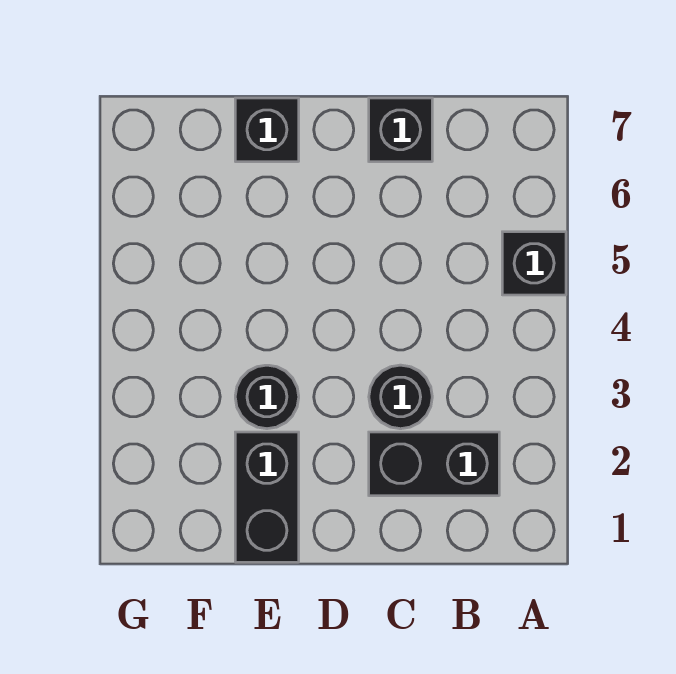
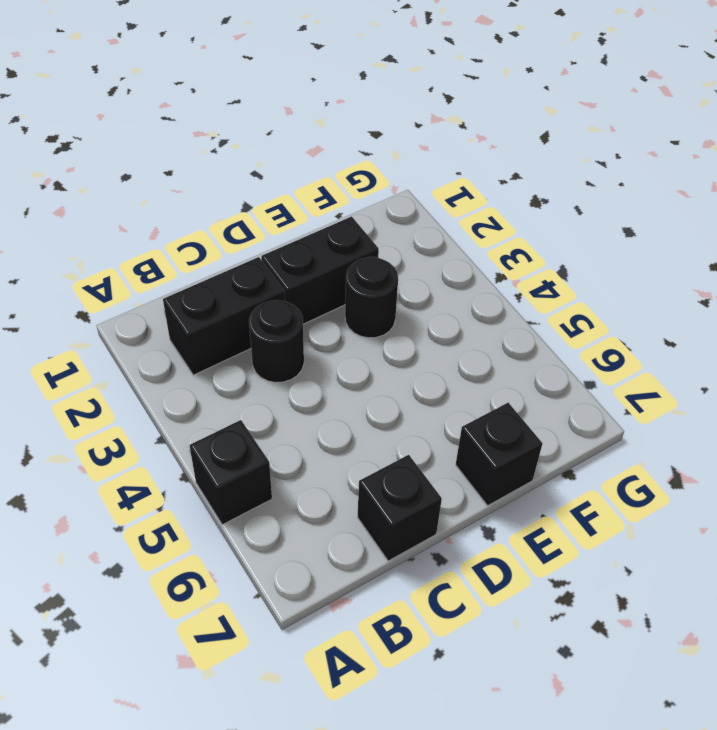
black 1x2 brick [235,432,299,562] -> black 1x2 brick turned to [261,217,379,324]

